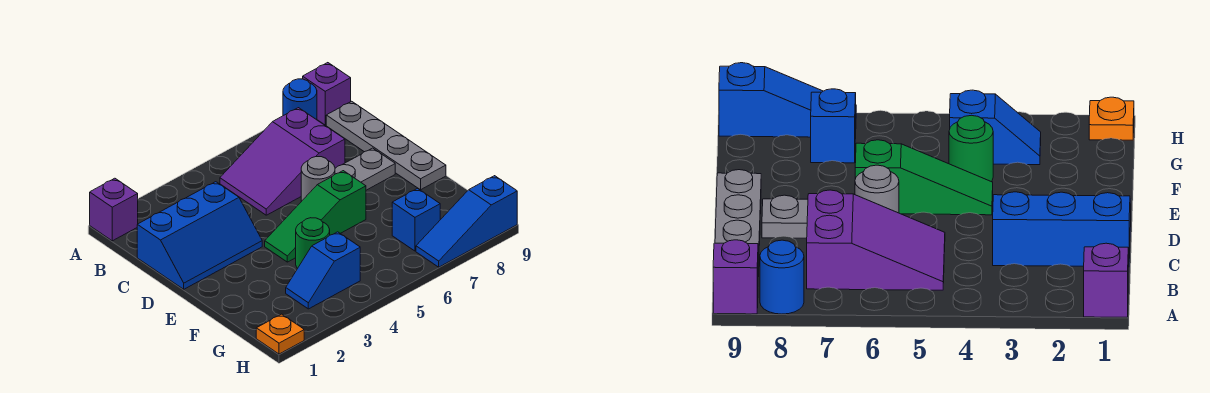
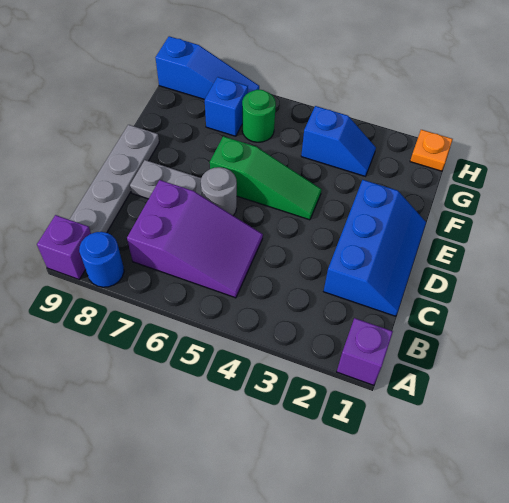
blue 2x3 slope [137,182,262,289] -> blue 2x3 slope turned to [324,180,426,316]
green 1x1 round brick [296,218,330,269] -> green 1x1 round brick moved to [242,89,276,142]

